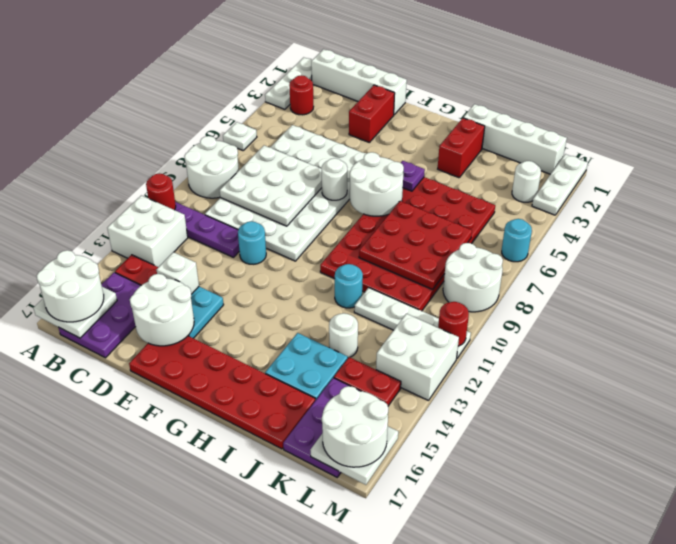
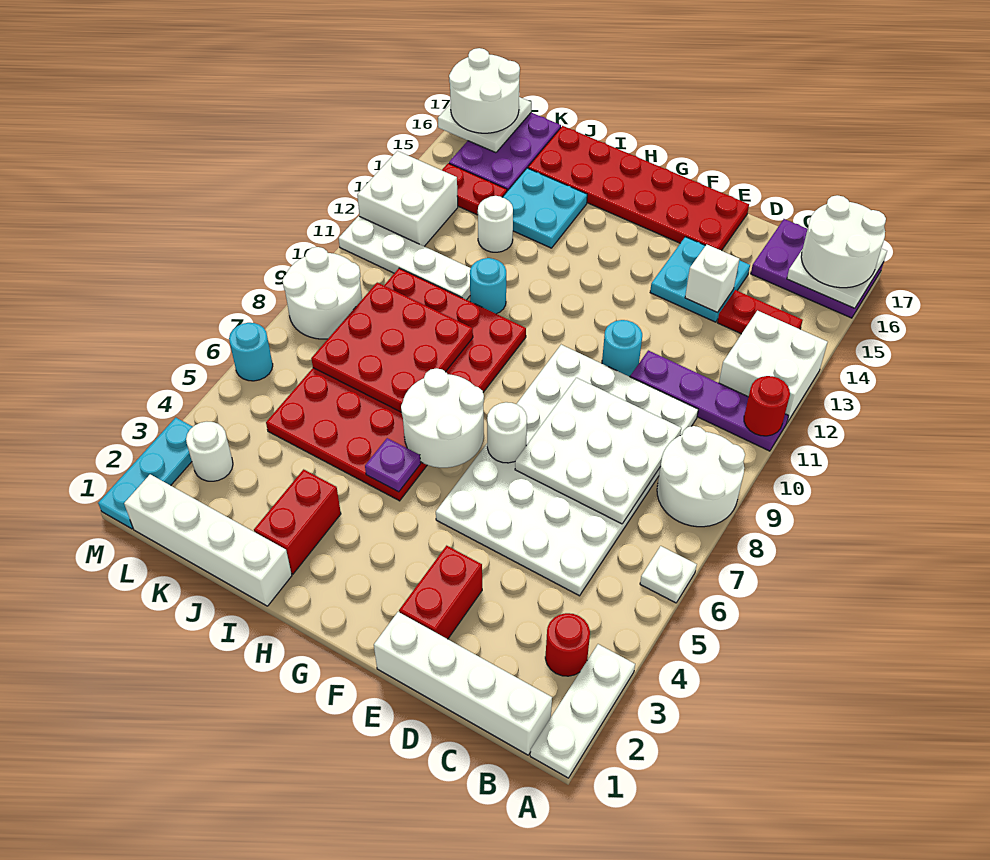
purple 2x3 plate [58,273,141,358] -> purple 2x3 plate turned to [751,219,884,318]
white 2x2 round brick [130,274,194,346] -> none
white 1x3 plate [532,154,588,215] -> cyan 1x3 plate [98,418,193,529]
red 1x1 round brick [438,302,469,346] -> none

